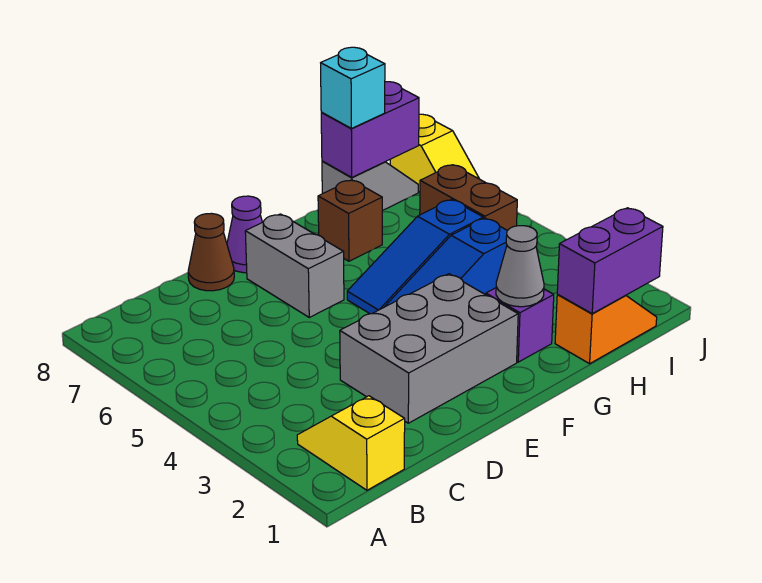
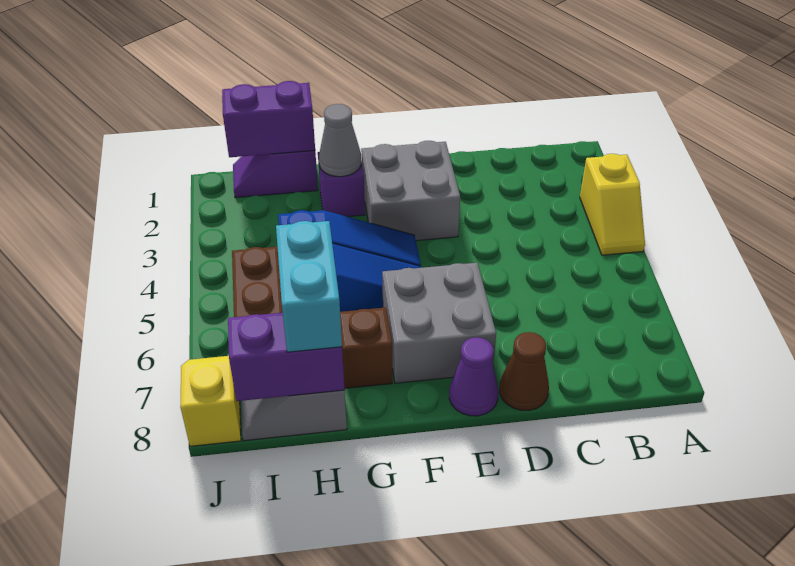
yellow 1x2 slope [297,396,405,490] -> yellow 1x2 slope moved to [580,154,645,255]
grey 2x3 brick [340,274,518,423] -> grey 2x2 brick [361,141,460,241]
grey 1x2 brick [245,214,344,317] -> grey 2x2 brick [382,263,496,383]
orange 1x2 slope [555,294,657,364] -> purple 1x2 slope [233,151,318,198]
cyan 1x1 brick [321,47,385,128] -> cyan 1x2 brick [276,221,342,352]

